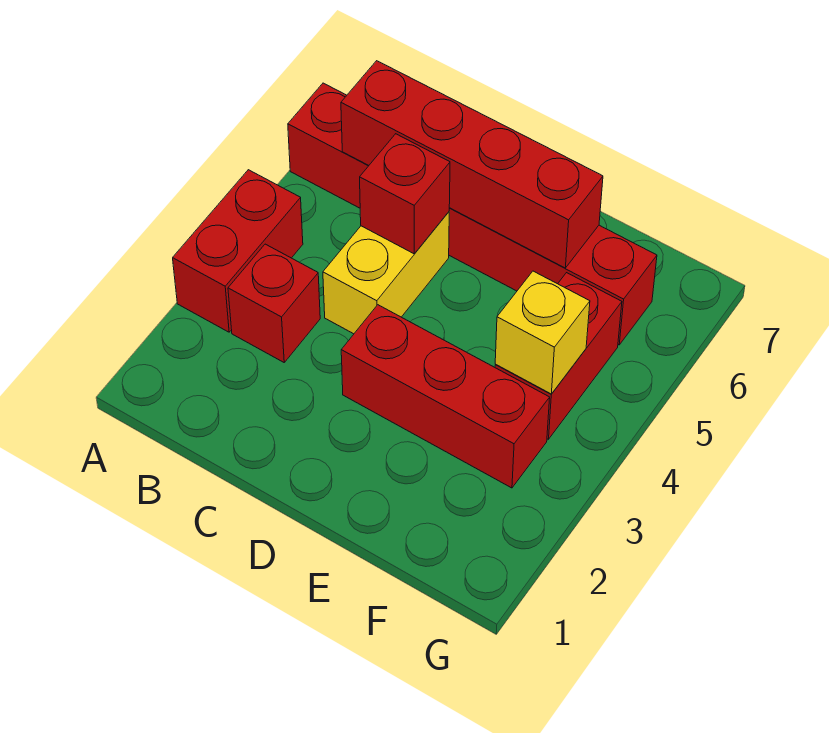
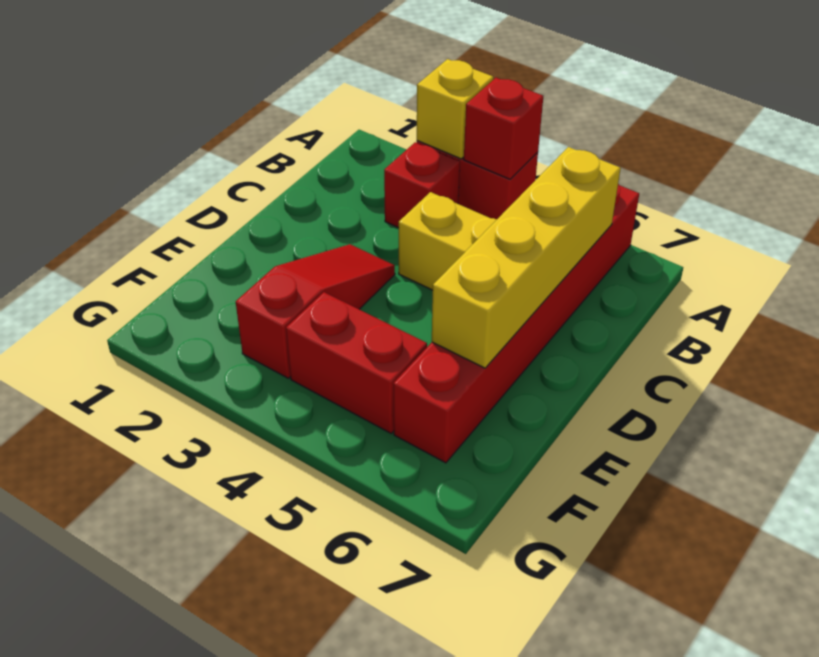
red 1x4 brick [341,61,603,268] -> yellow 1x4 brick [432,147,621,368]
red 1x1 brick [360,134,450,254] -> red 1x1 brick moved to [464,78,543,179]
red 1x3 brick [341,305,550,488] -> red 1x3 slope [236,244,395,378]
yellow 1x1 brick [495,271,590,394] -> yellow 1x1 brick moved to [417,59,493,159]

